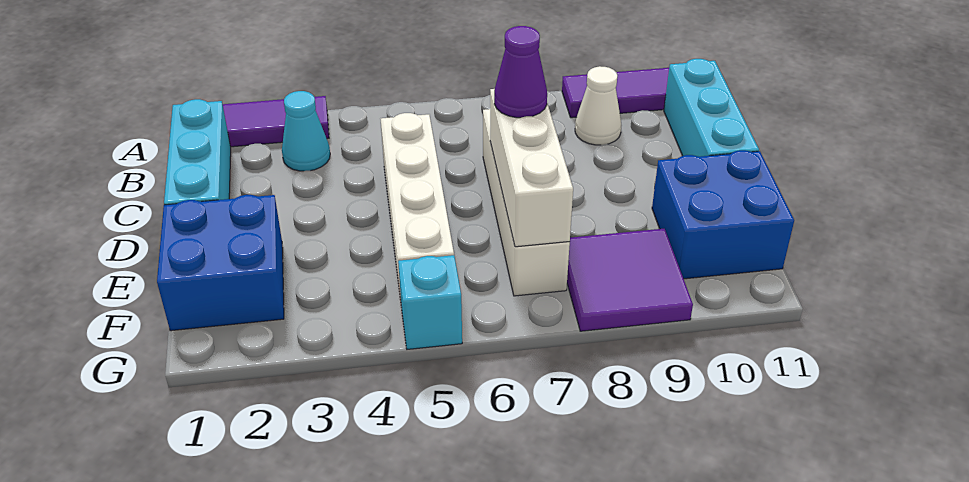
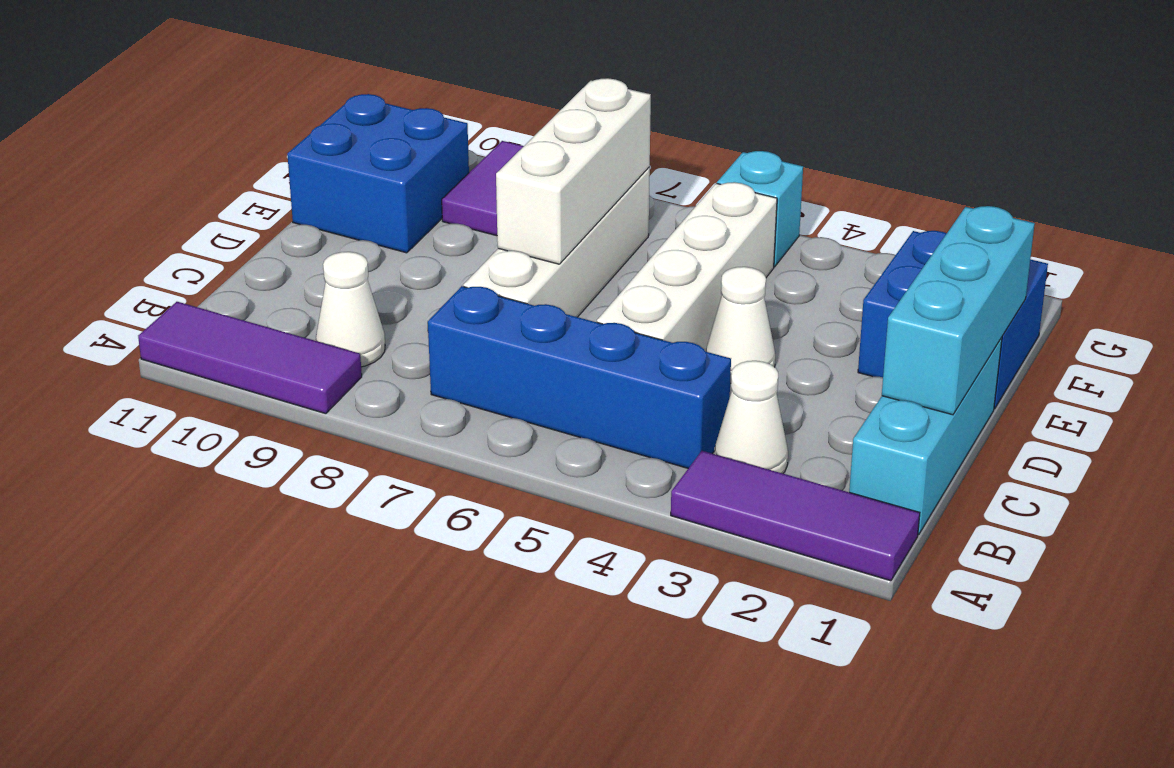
cyan 1x1 cone [282,91,330,171] -> white 1x1 cone [715,361,788,473]
none -> blue 1x4 brick [428,286,731,468]
cyan 1x3 brick [664,59,759,157] -> cyan 1x3 brick moved to [882,206,1035,415]
none -> white 1x1 cone [706,267,775,383]
purple 1x1 cone [494,26,547,118] -> none

